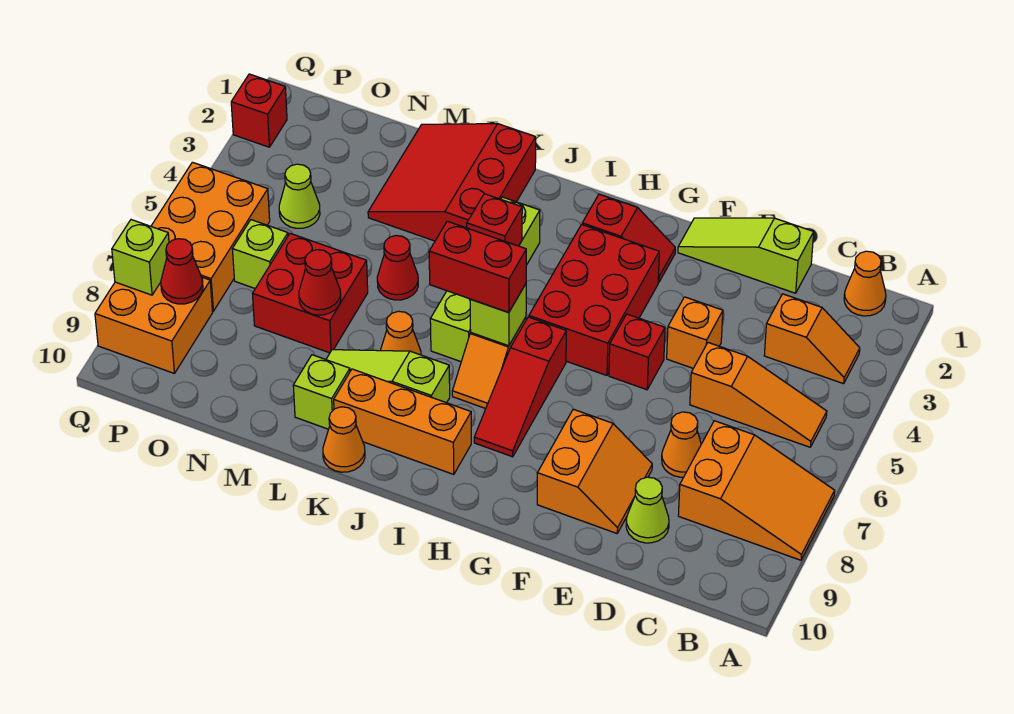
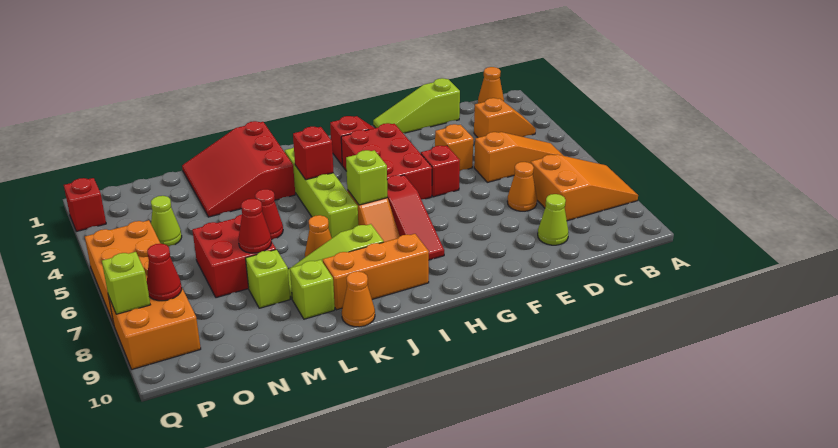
orange 2x2 slope [537,409,652,533] -> none
red 1x2 brick [429,221,526,313] -> none
lime 1x1 brick [232,220,288,288] -> lime 1x1 brick moved to [246,249,290,308]

